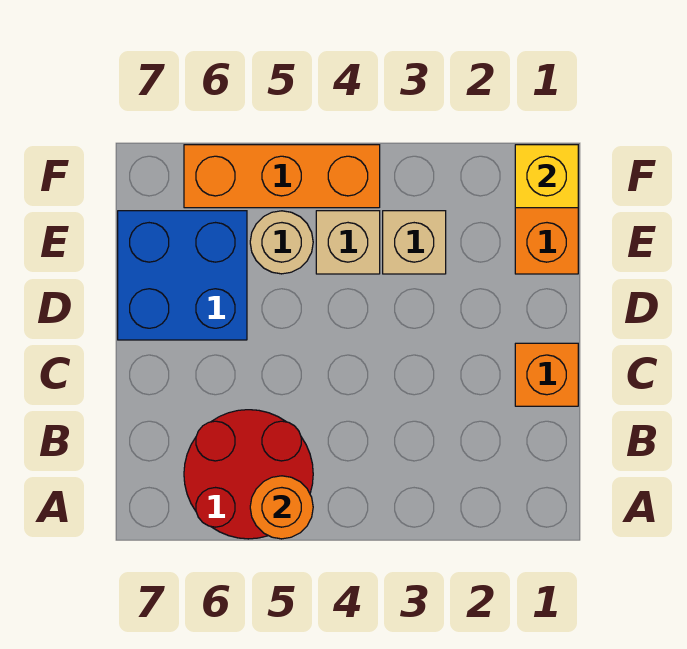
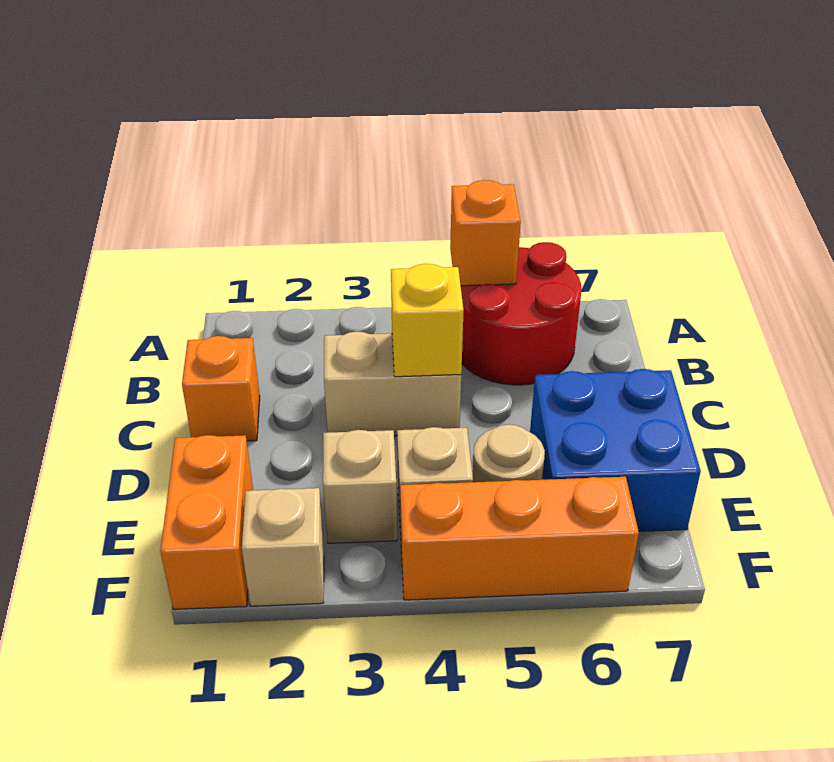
orange 1x1 round brick [250,476,313,539] -> orange 1x1 brick [450,180,521,286]
none -> tan 1x2 brick [324,331,461,436]
yellow 1x1 brick [515,145,578,208] -> yellow 1x1 brick moved to [391,264,464,377]
none -> tan 1x1 brick [242,488,324,606]

